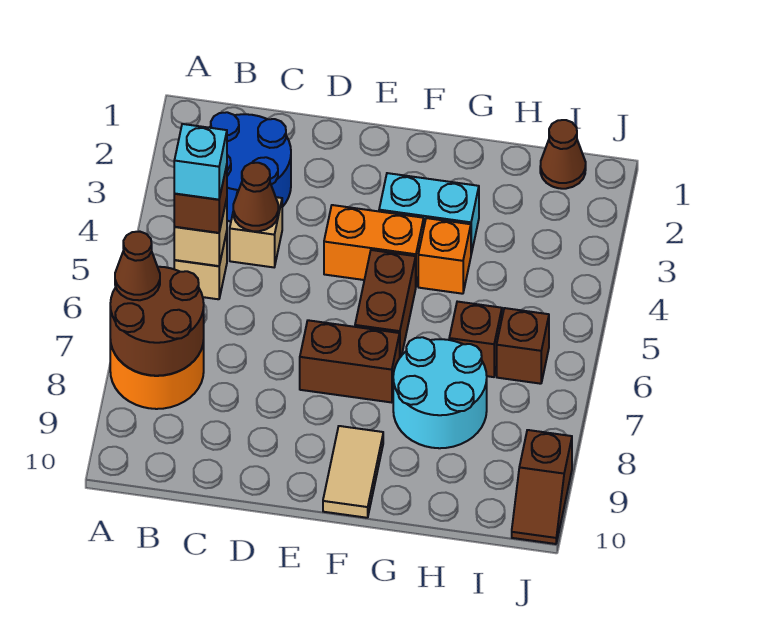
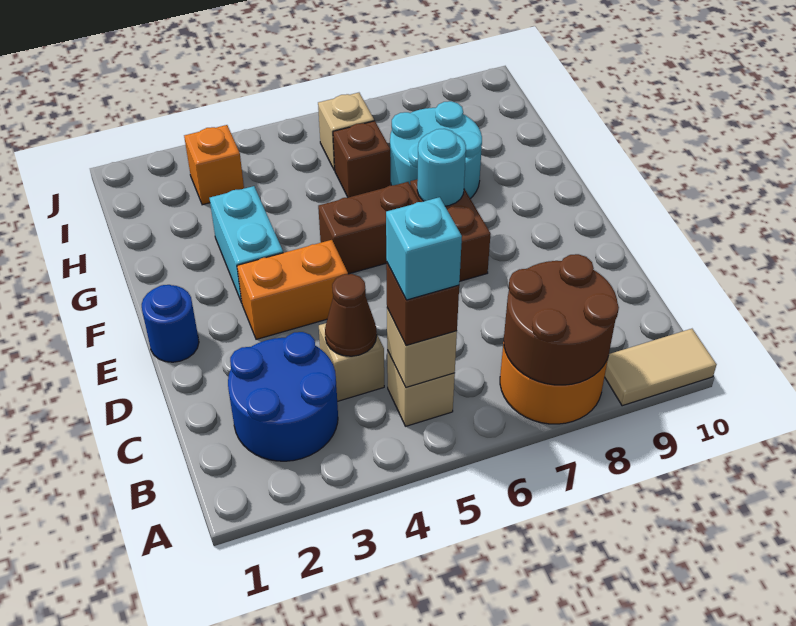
brown 1x1 cone [115,232,160,300] -> none
none -> blue 1x1 round brick [142,285,199,362]
orange 1x2 brick [324,205,424,285] -> orange 1x2 brick turned to [237,240,348,339]
none -> cyan 1x1 round brick [417,129,466,206]
tan 1x2 tile [323,426,383,518] -> tan 1x2 tile moved to [605,329,717,406]
orange 1x1 brick [418,218,471,294] -> orange 1x1 brick moved to [184,125,244,205]
brown 1x1 cone [540,120,586,189] -> none
brown 1x1 brick [497,308,549,384] -> tan 1x1 brick [318,93,374,170]
brown 1x2 slope [512,430,572,544] -> none

